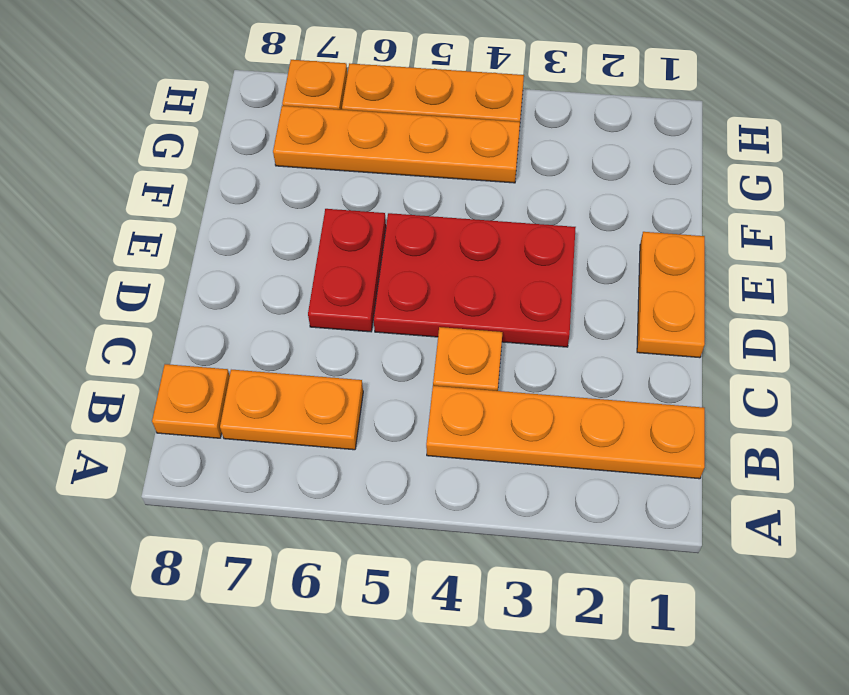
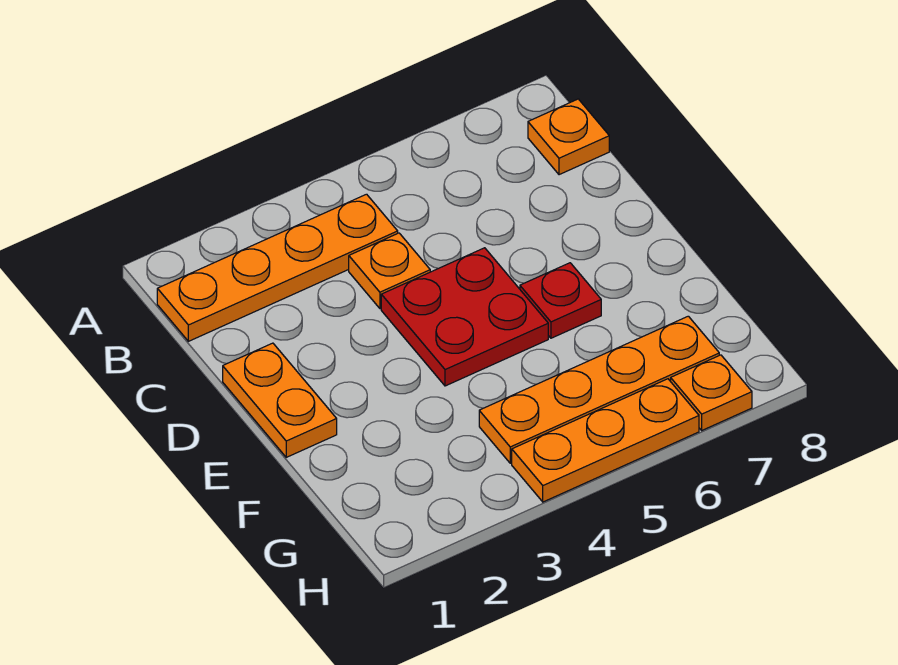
orange 1x2 plate [220,370,363,450] -> none
red 2x3 plate [373,213,576,347] -> red 2x2 plate [381,248,548,386]
red 1x2 plate [308,209,386,332] -> red 1x1 plate [520,263,601,338]

